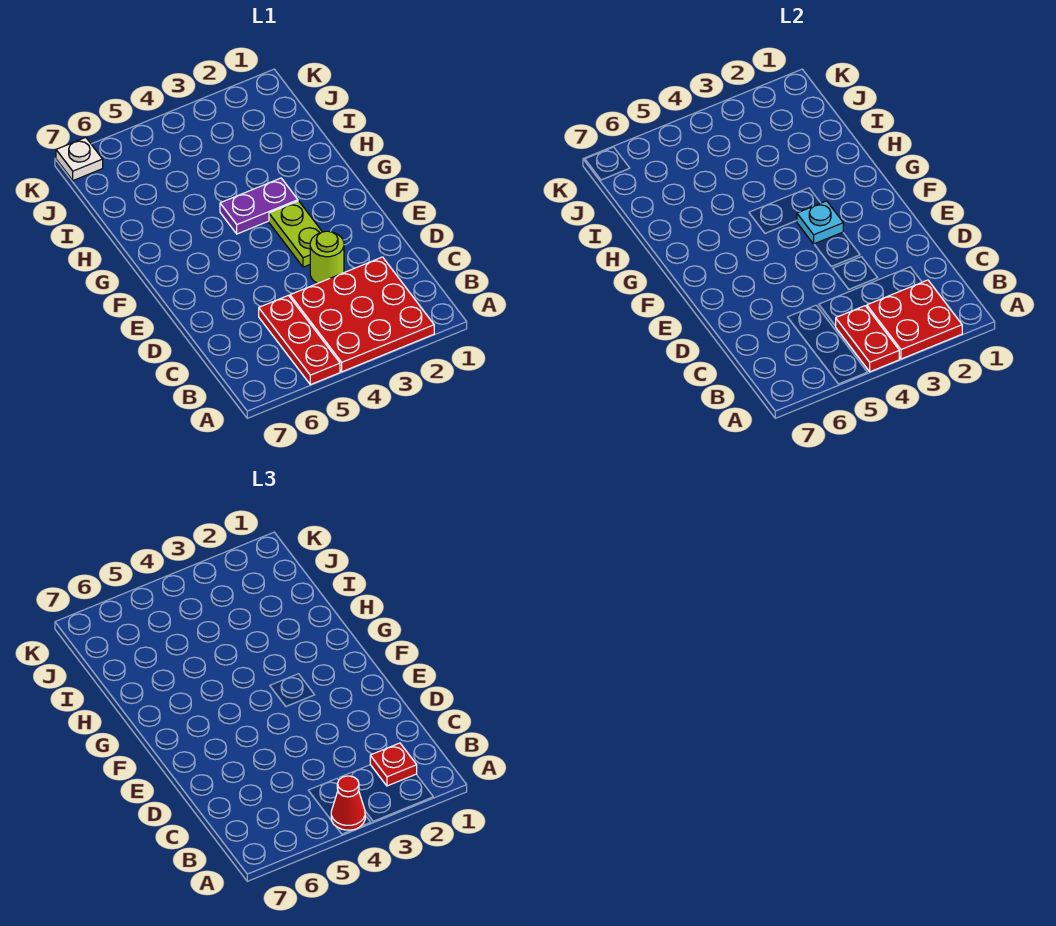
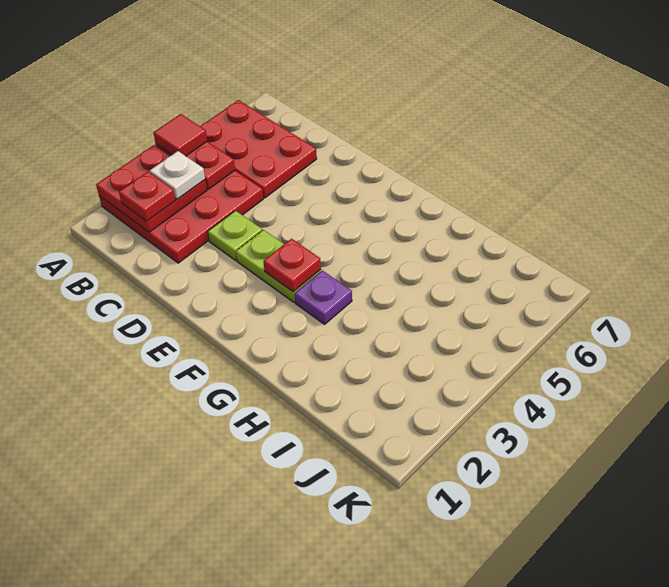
red 1x1 cone [331,776,365,830] -> red 1x1 tile [154,114,207,156]
red 1x3 plate [259,295,340,385] -> red 2x3 plate [200,100,317,198]
lime 1x1 round brick [310,231,344,283] -> lime 1x1 plate [208,211,262,260]
cyan 1x1 plate [797,201,843,244] -> red 1x1 plate [263,239,321,292]
purple 1x2 plate [220,178,298,234] -> purple 1x1 plate [295,271,352,324]
white 1x1 plate [56,137,103,181] -> white 1x1 plate moved to [150,151,205,199]

